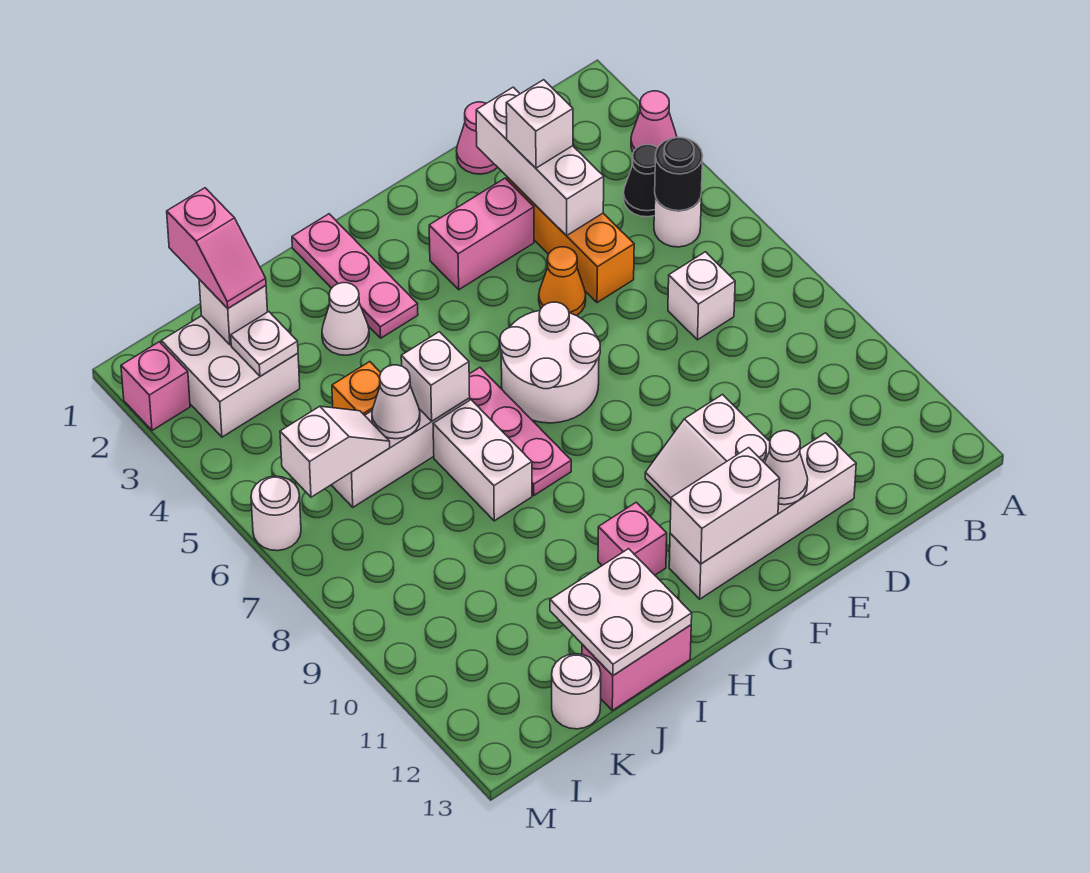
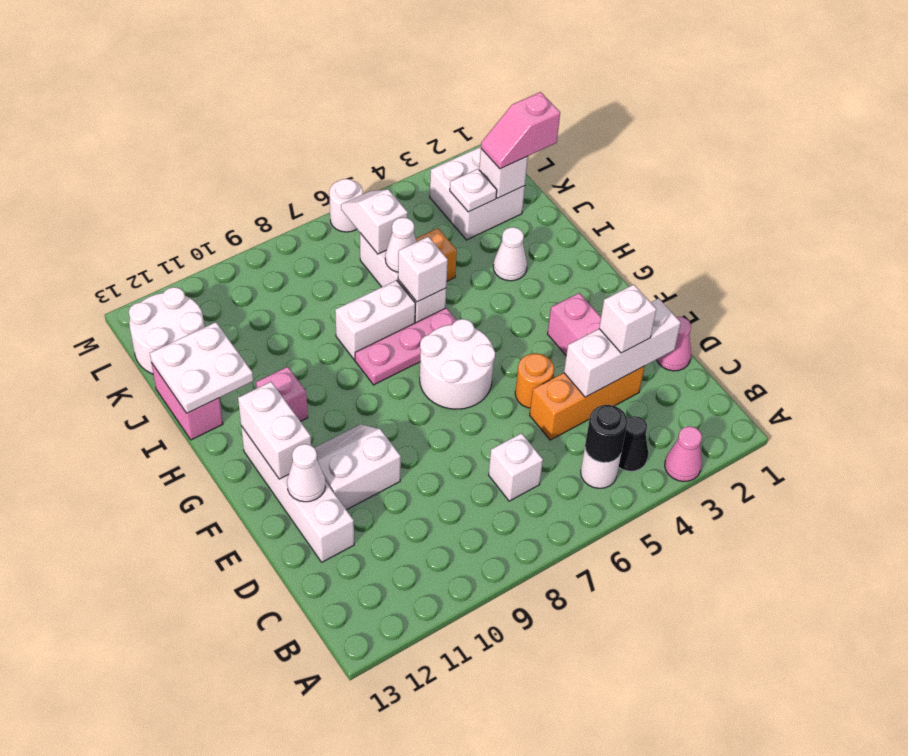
orange 1x1 cone [539,247,586,316] -> orange 1x1 round brick [515,353,554,408]
pink 1x3 plate [292,214,418,338] -> none
white 1x2 slope [280,406,390,497] -> white 1x2 slope turned to [341,189,408,254]
white 1x1 round brick [552,654,601,729] -> white 2x2 round brick [129,287,204,374]
pink 1x1 brick [121,342,190,430] -> none

